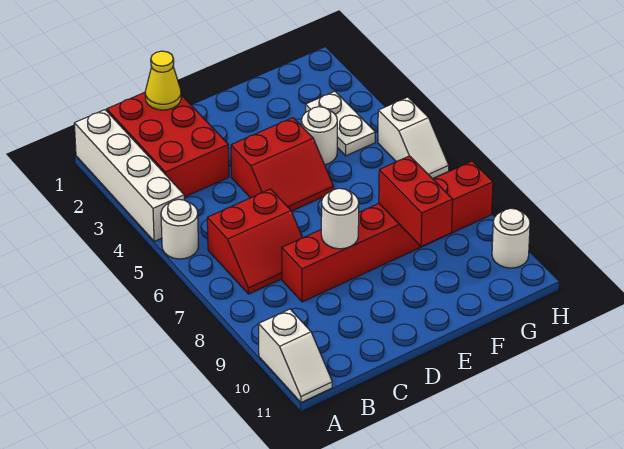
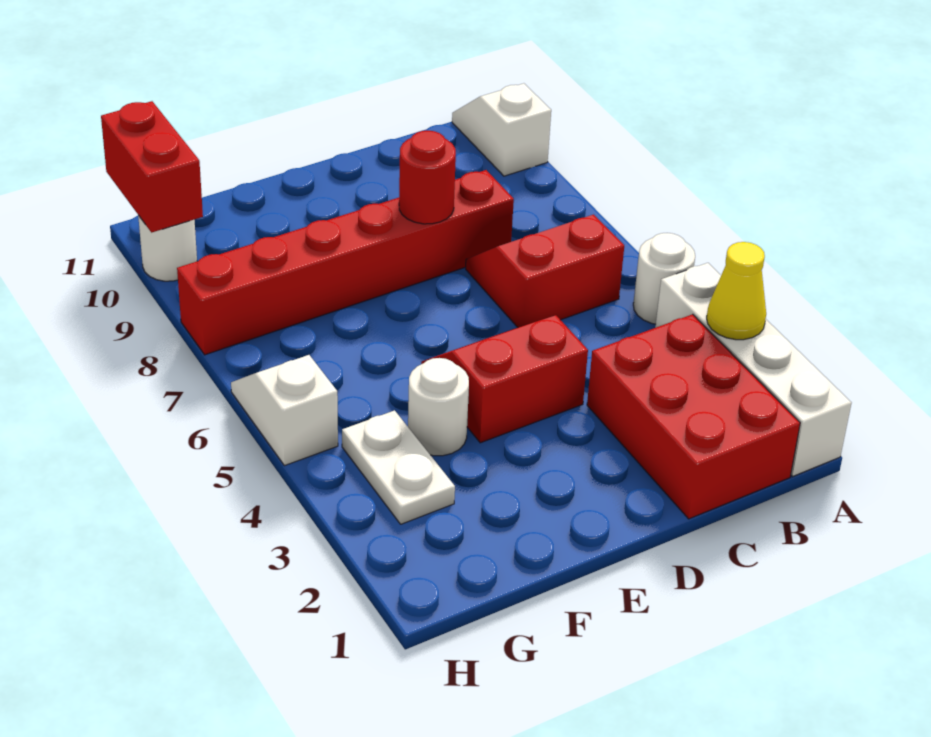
yellow 1x1 cone [145,51,181,110] -> yellow 1x1 cone moved to [707,242,766,340]
white 1x1 round brick [321,188,359,249] -> red 1x1 round brick [399,131,456,224]
red 1x2 brick [379,156,453,247] -> red 1x2 brick moved to [101,101,203,233]

